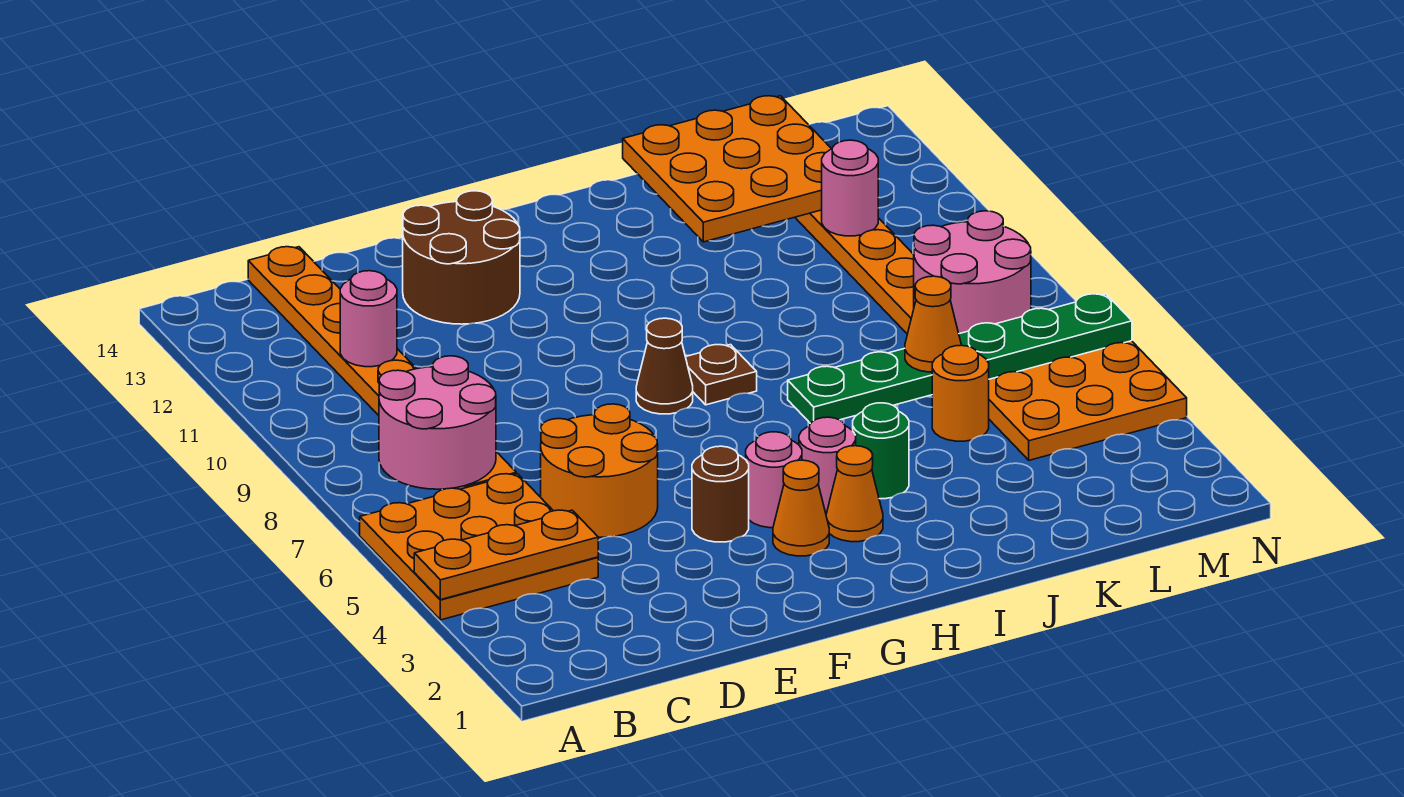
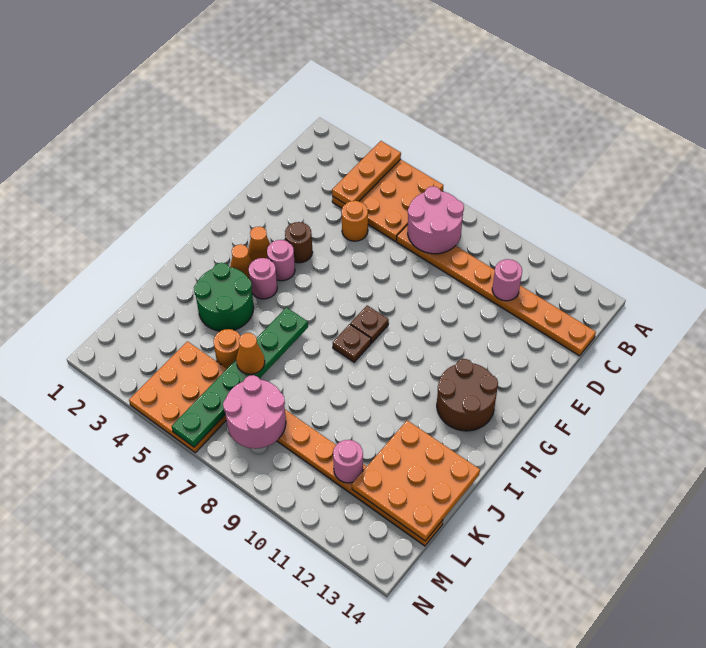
orange 2x2 round brick [541,404,658,537] -> orange 1x1 round brick [342,201,368,241]
brown 2x2 round brick [403,191,520,324] -> brown 2x2 round brick moved to [437,359,498,431]
brown 1x1 cone [636,318,693,414] -> brown 1x1 plate [350,305,389,343]
green 1x1 round brick [853,403,909,499] -> green 2x2 round brick [194,263,254,331]

